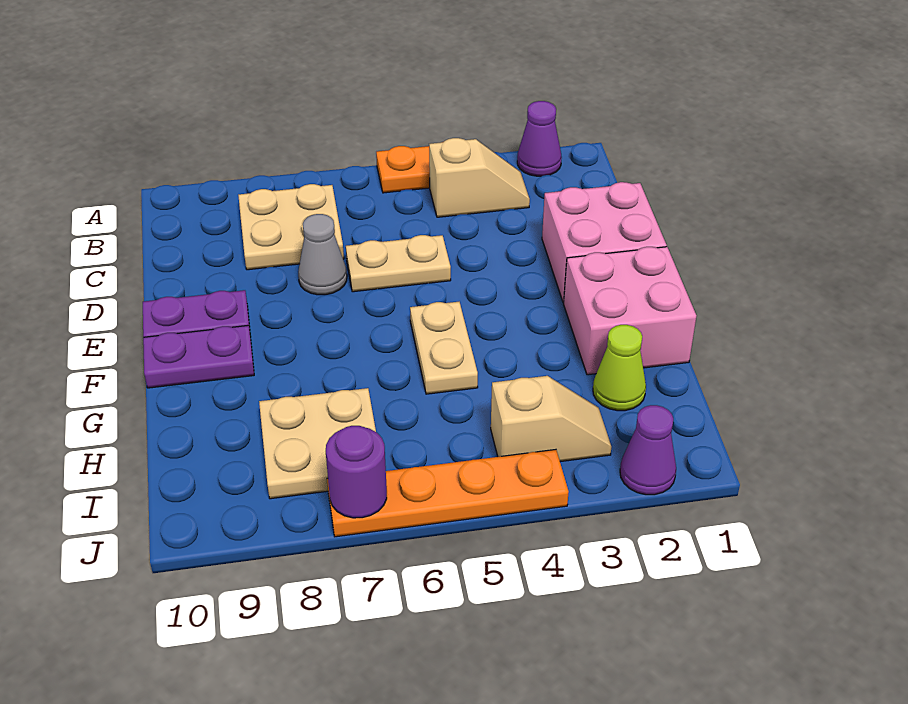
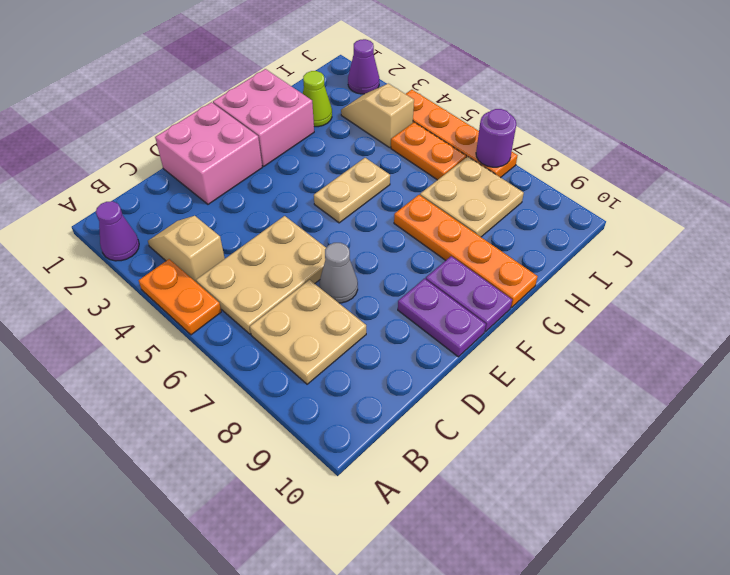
tan 1x2 plate [346,235,451,292] -> tan 2x3 plate [196,216,326,334]
none -> orange 1x4 plate [394,195,538,308]
none -> orange 1x2 plate [391,122,466,180]

